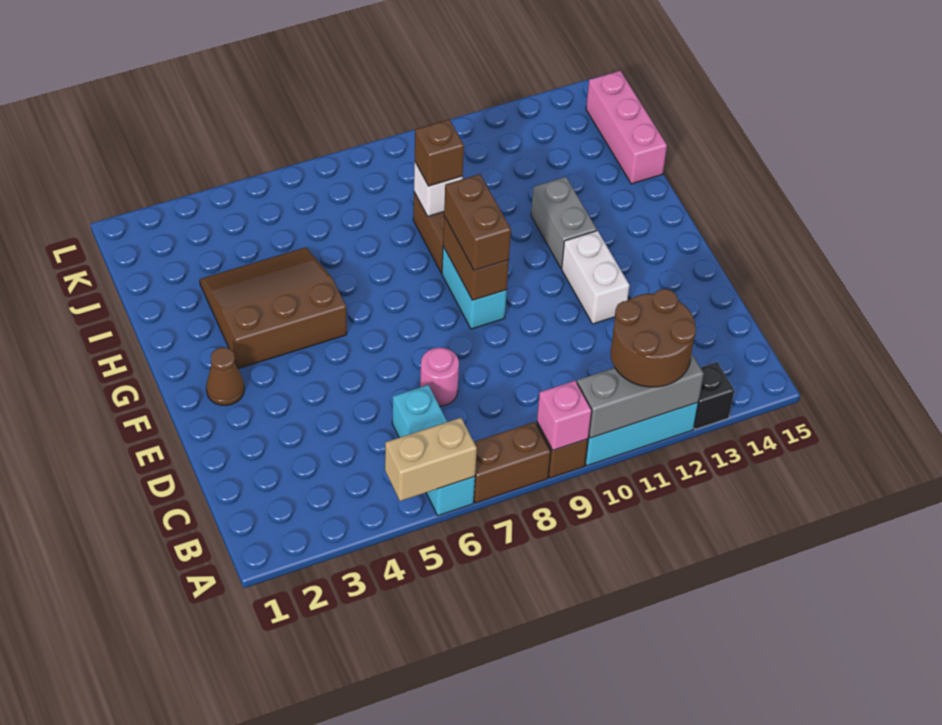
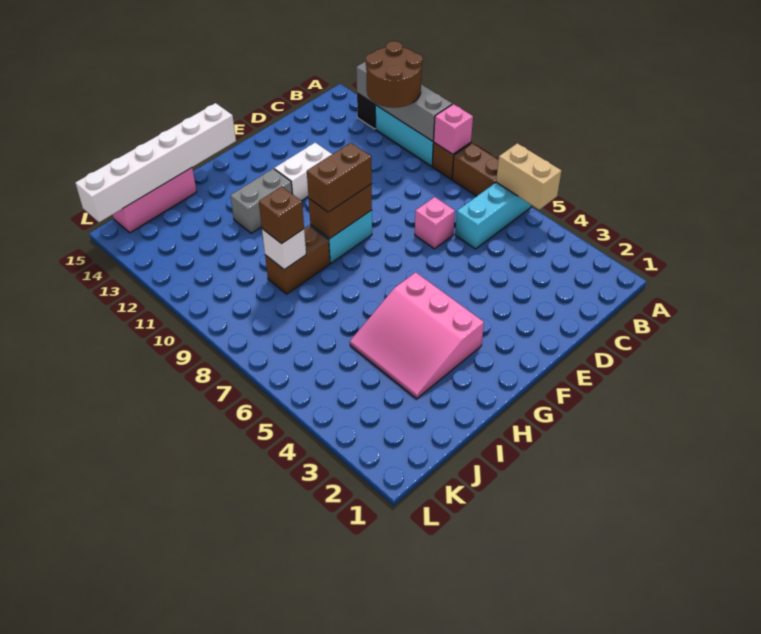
grey 1x3 brick [577,353,704,438] -> grey 1x4 brick [356,61,452,141]
pink 1x1 round brick [420,348,459,406] -> pink 1x1 brick [415,197,455,249]
brown 1x1 cone [206,347,244,406] -> none
brown 3x3 slope [200,247,347,369] -> pink 3x3 slope [350,272,484,399]
none -> white 1x6 brick [75,103,236,222]

